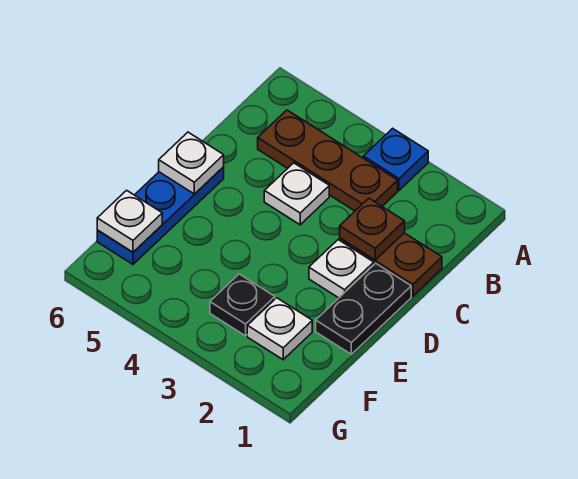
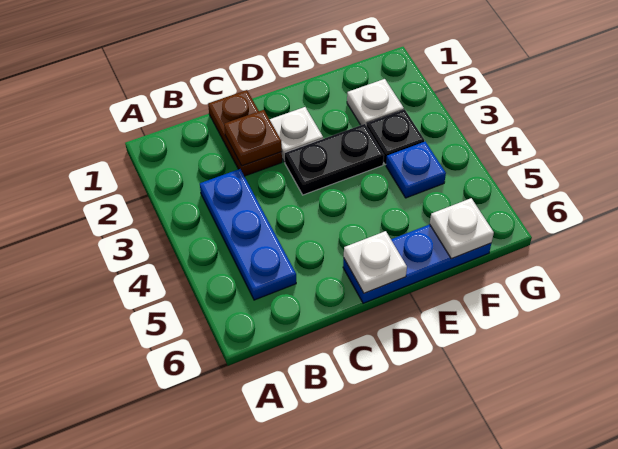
blue 1x1 plate [363,128,428,190] -> blue 1x1 plate moved to [386,141,446,198]
brown 1x3 plate [258,110,398,211] -> blue 1x3 plate [200,169,296,300]
white 1x1 plate [264,163,329,225] -> none
black 1x2 plate [316,263,411,354] -> black 1x2 plate moved to [285,124,384,195]

